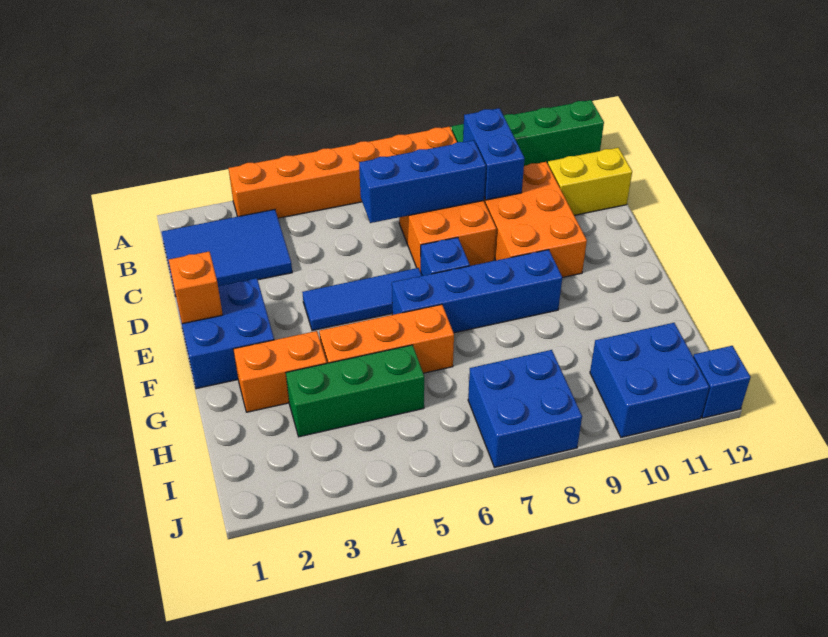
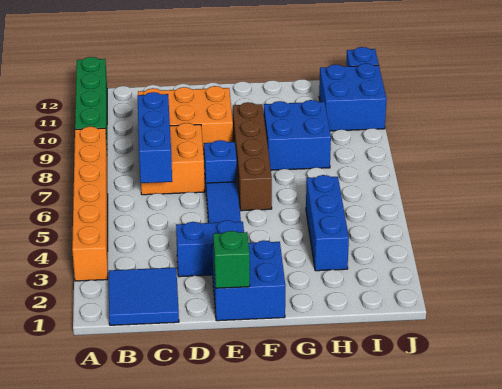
blue 2x3 tile [162,209,292,296] -> blue 2x2 tile [109,268,179,325]
blue 1x2 brick [463,108,525,200] -> blue 1x2 brick moved to [176,220,244,277]
yellow 1x2 brick [548,148,632,215] -> none
orange 1x1 brick [169,252,223,324] -> green 1x1 brick [213,231,250,288]
blue 1x4 brick [392,250,562,333] -> brown 1x4 brick [233,102,272,211]
orange 1x2 brick [233,331,327,412] -> none
orange 1x3 brick [319,304,454,373] -> none
green 1x3 brick [286,345,424,437] -> blue 1x3 brick [306,175,349,271]
blue 2x2 brick [468,350,582,467] -> blue 2x2 brick moved to [264,100,331,170]

